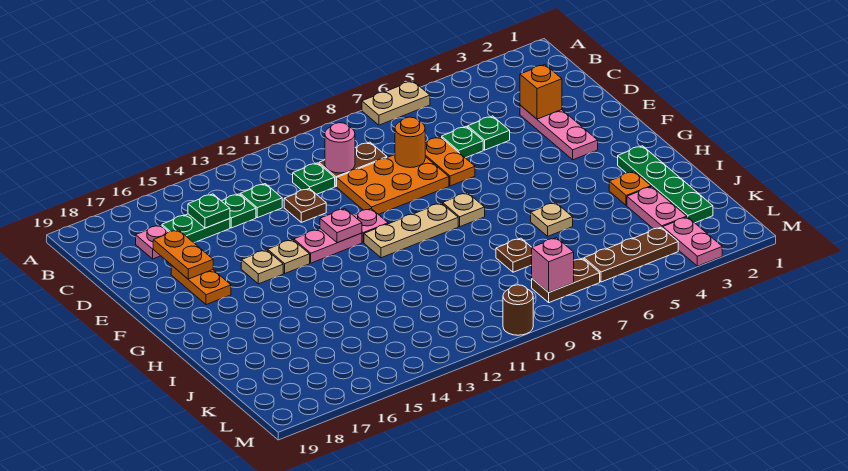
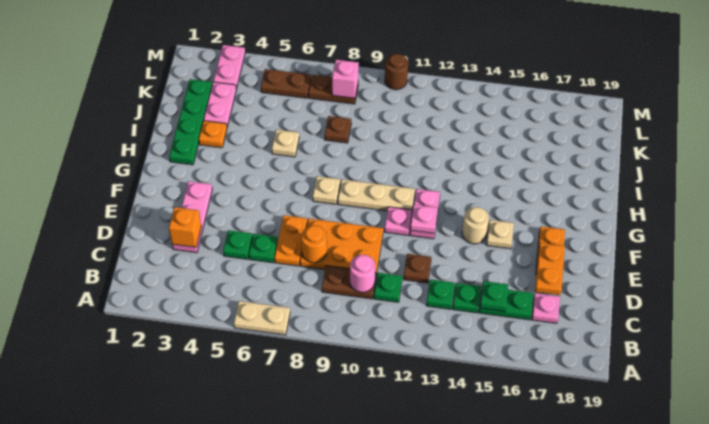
pink 1x2 plate [294,229,362,263] -> pink 1x2 plate turned to [410,189,440,239]
tan 1x1 plate [268,240,310,273] -> tan 1x1 round brick [462,207,489,244]
brown 1x3 plate [584,227,678,282] -> brown 1x2 plate [261,69,311,98]

